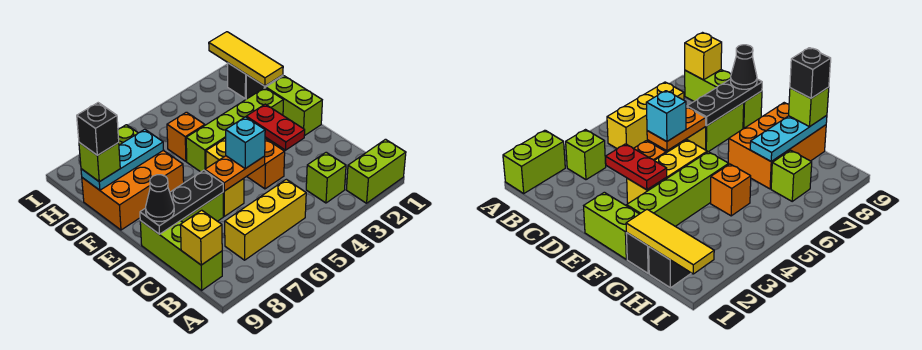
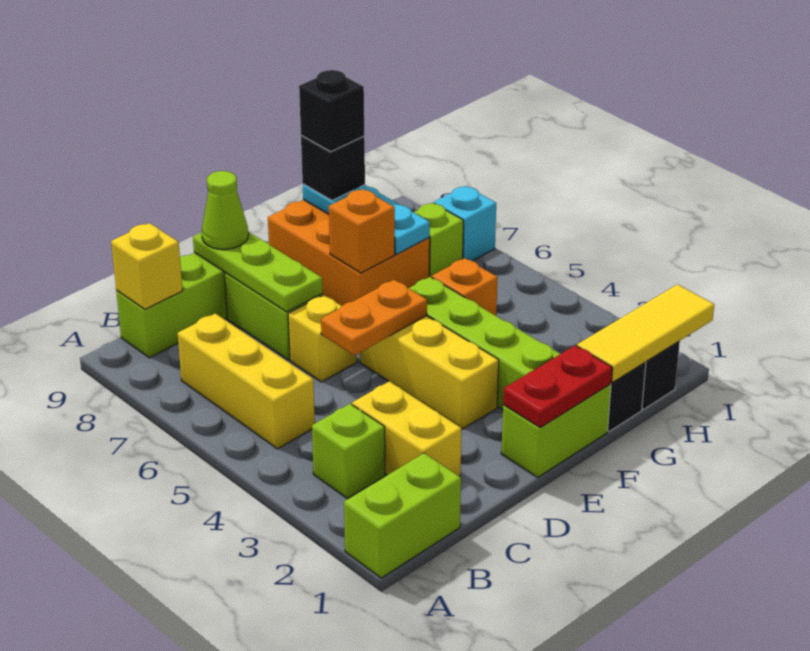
lime 1x2 brick [346,139,406,203] -> lime 1x2 brick turned to [344,453,461,578]
none -> yellow 1x2 brick [352,381,461,477]
red 1x2 plate [246,104,305,150] -> red 1x2 plate moved to [503,346,612,427]
orange 1x1 brick [247,139,285,189] -> orange 1x1 brick moved to [329,189,395,273]
orange 1x2 plate [205,156,265,191] -> orange 1x2 plate turned to [321,280,427,355]
cyan 1x1 brick [226,117,265,169] -> cyan 1x1 brick moved to [434,186,496,261]
black 1x3 plate [140,170,223,234] -> lime 1x3 plate [193,232,322,312]
black 1x1 cone [146,175,174,221] -> lime 1x1 cone [202,171,248,249]
lime 1x1 brick [79,143,120,182] -> black 1x1 brick [301,135,365,200]

